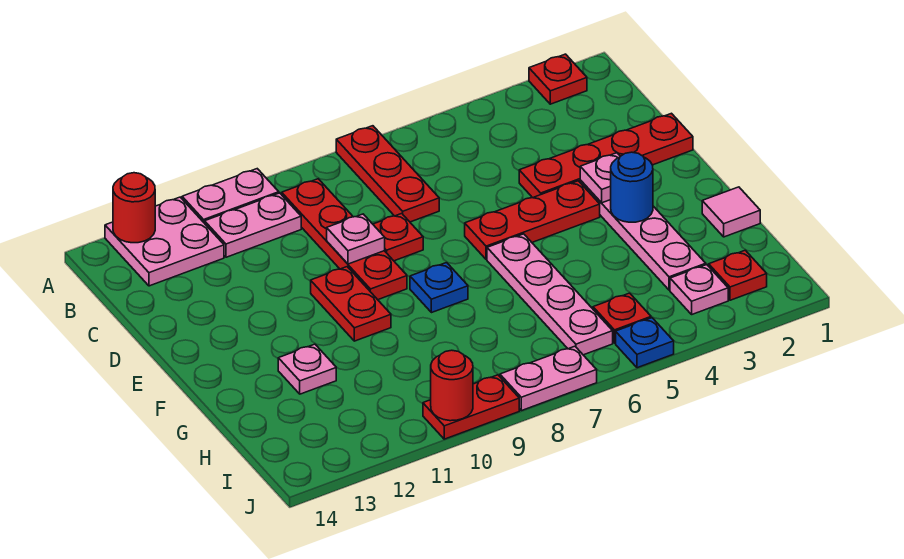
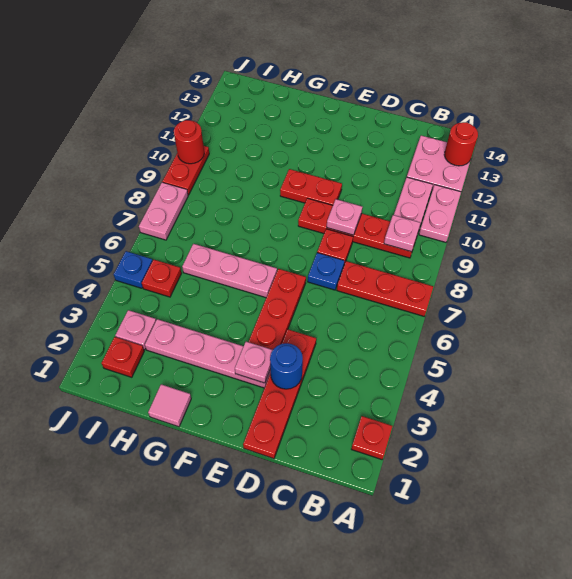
blue 1x1 round brick [611,152,653,222] -> blue 1x1 round brick moved to [270,343,303,389]
pink 1x4 plate [487,234,613,355] -> pink 1x3 plate [182,244,277,298]
blue 1x1 plate [410,263,468,313] -> blue 1x1 plate moved to [308,253,344,290]
pink 1x1 plate [278,344,336,394] -> pink 1x1 plate moved to [384,215,420,252]

